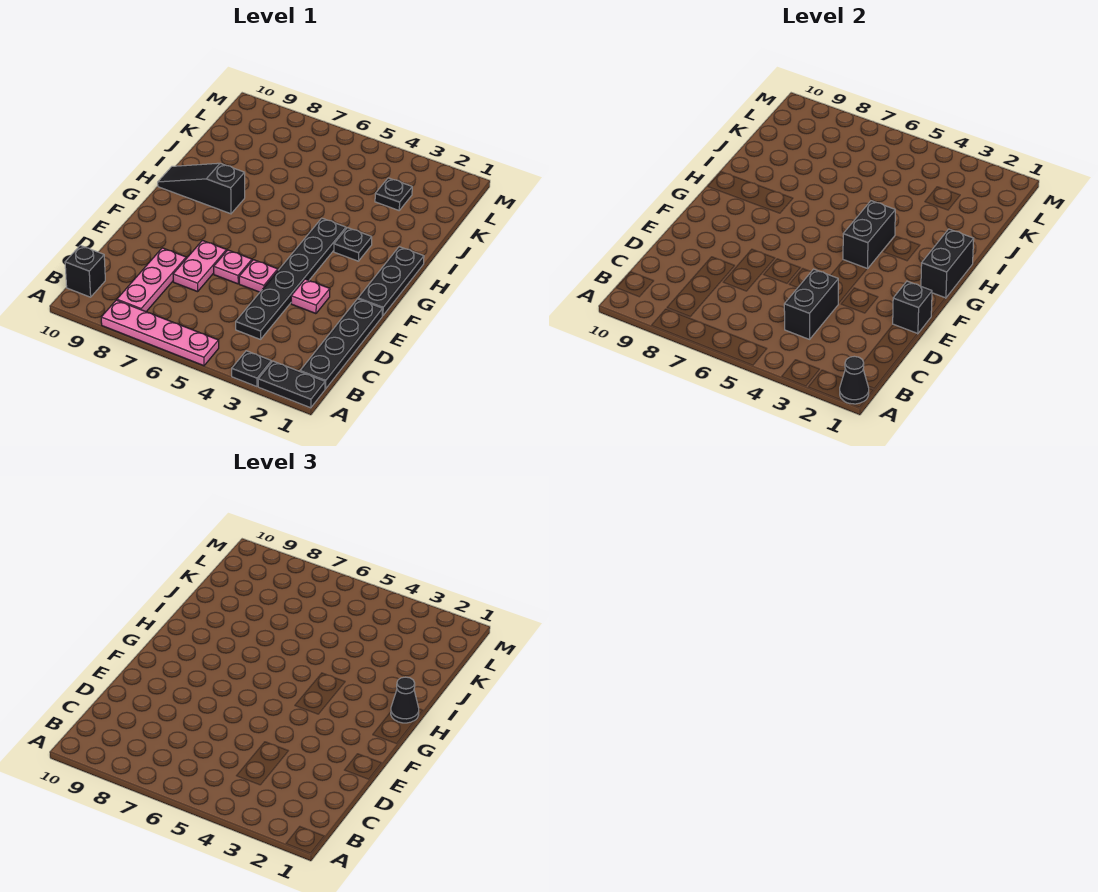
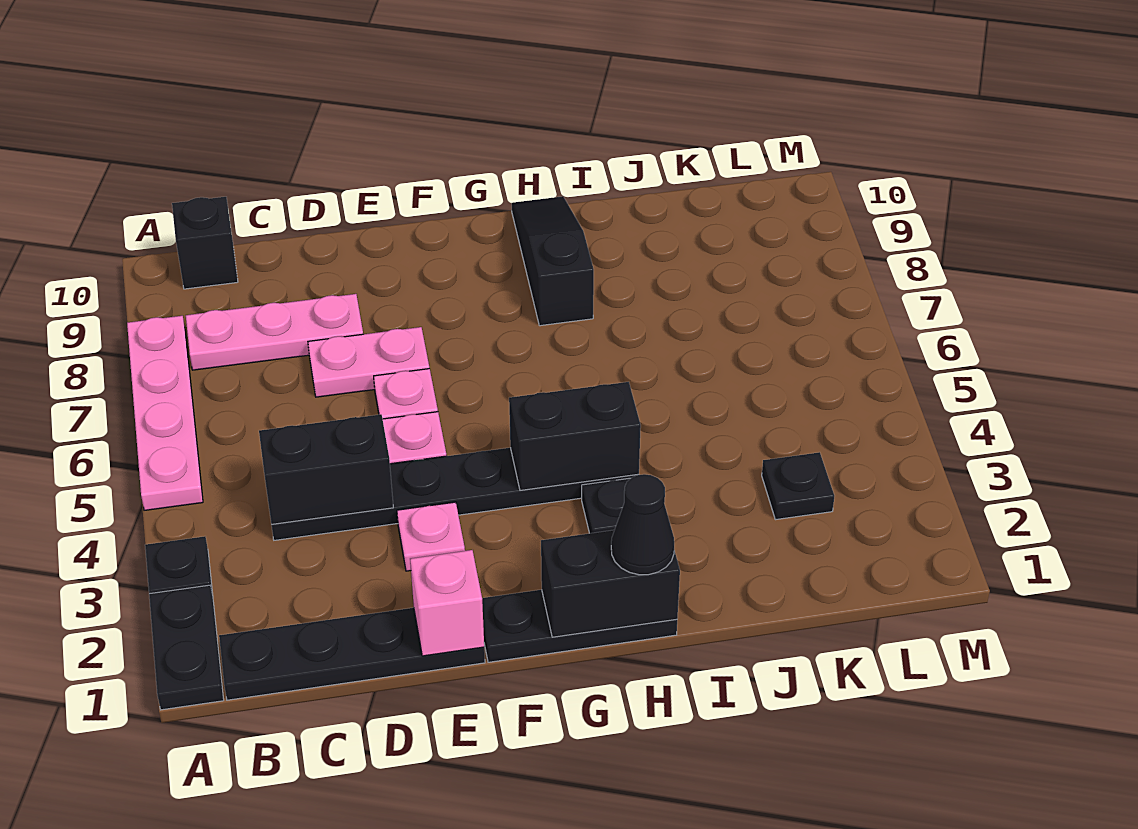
black 1x1 cone [840,356,869,404] -> none
black 1x1 brick [893,281,932,334] -> pink 1x1 brick [410,550,484,656]

